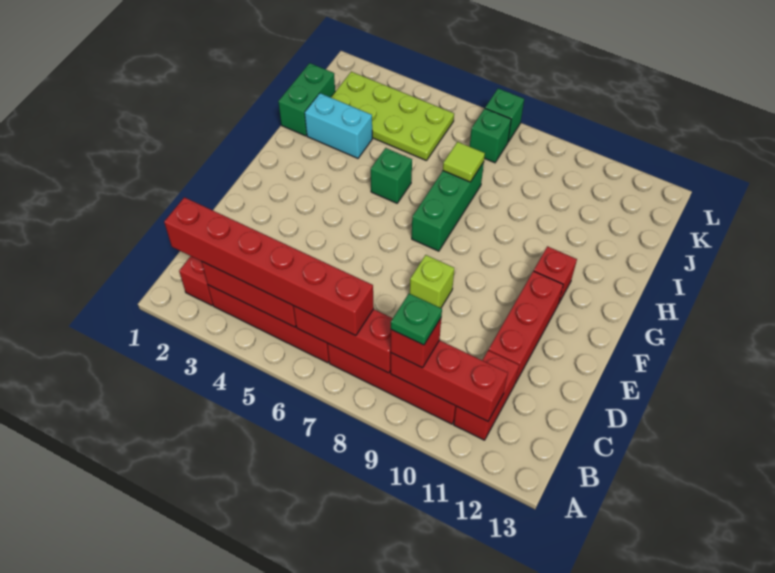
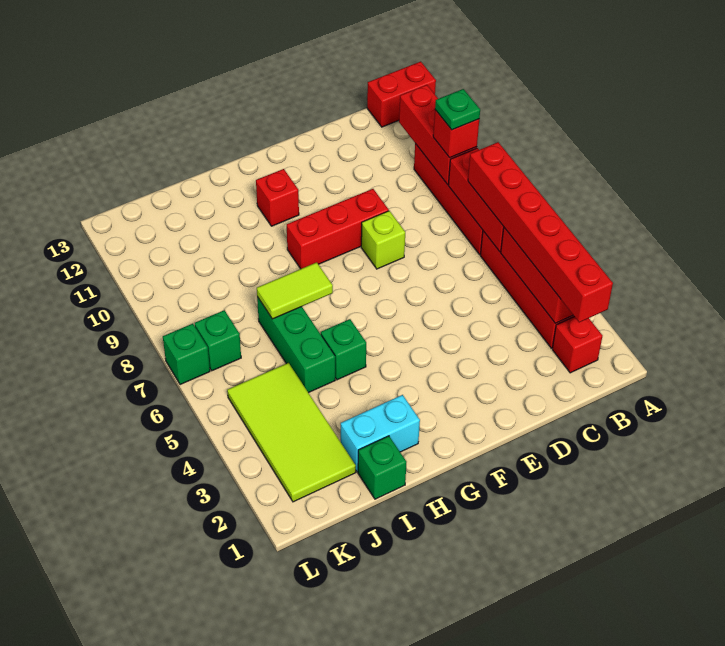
red 1x2 brick [454,350,519,440] -> red 1x2 brick moved to [367,62,436,127]
red 1x3 brick [489,271,563,383] -> red 1x3 brick moved to [287,189,389,269]
green 1x3 brick [412,162,484,251] -> green 1x3 brick turned to [257,297,335,393]
green 1x2 brick [278,63,335,136] -> green 1x1 brick [358,436,406,499]
cyan 1x2 brick [305,93,372,158] -> cyan 1x2 brick turned to [341,395,420,472]
lime 1x1 tile [443,142,485,182] -> lime 1x2 tile [257,262,333,319]
lime 2x4 plate [331,72,454,161] -> lime 2x4 tile [227,363,356,502]

